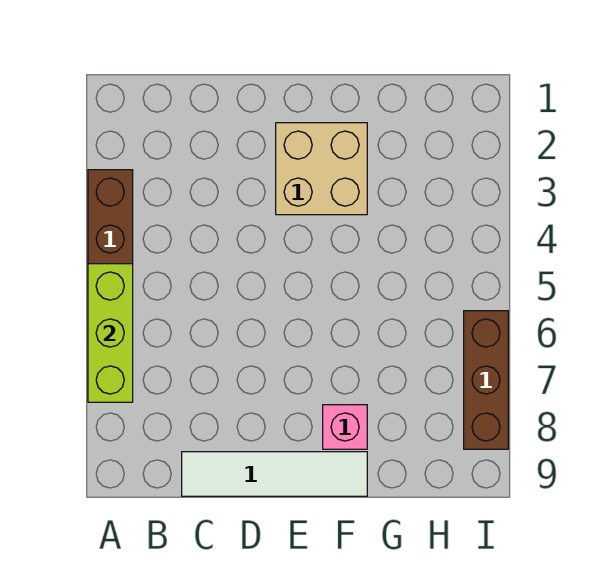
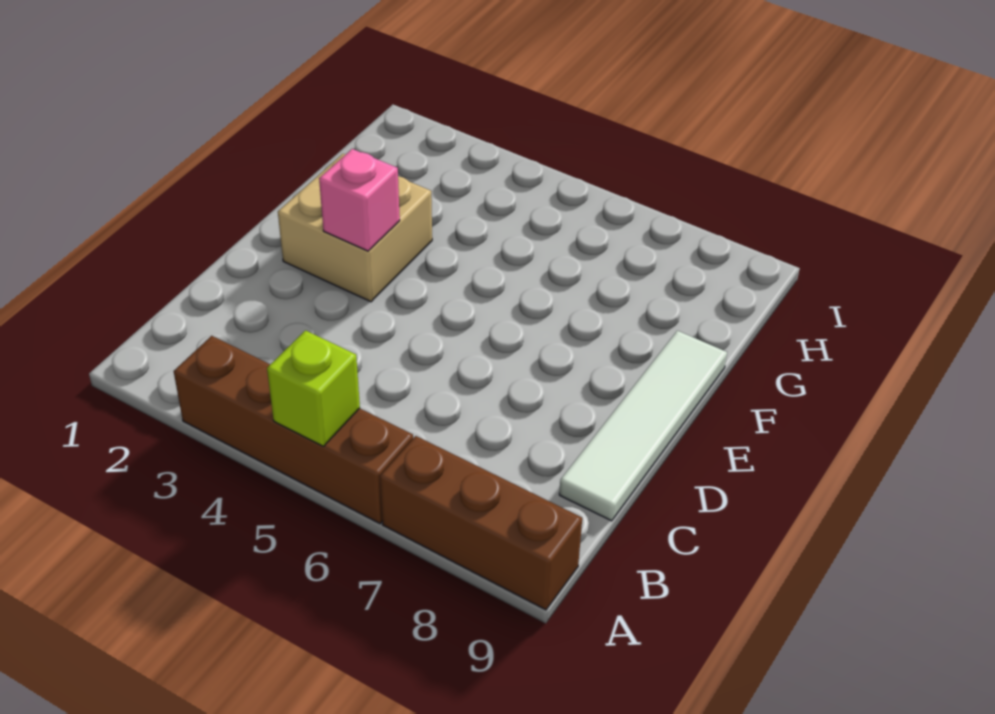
lime 1x3 brick [88,264,133,402] -> lime 1x1 brick [267,330,360,446]
pink 1x1 brick [323,405,367,449] -> pink 1x1 brick moved to [319,149,400,251]
brown 1x3 brick [464,311,508,449] -> brown 1x3 brick moved to [380,436,582,610]

